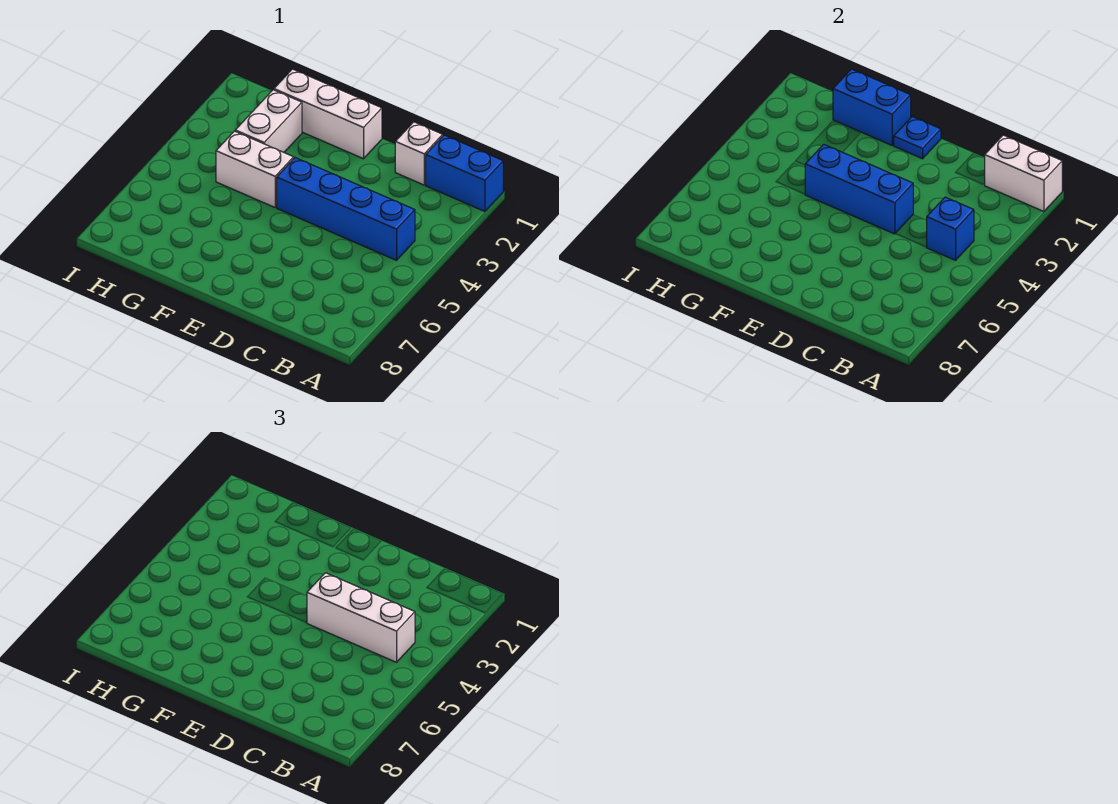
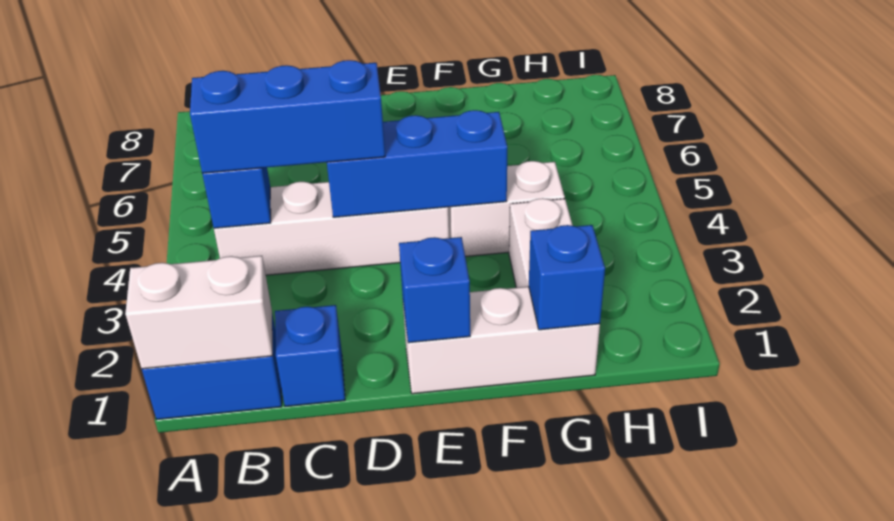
blue 1x4 brick [277,158,415,260] -> white 1x4 brick [214,182,449,275]
white 1x3 brick [307,573,415,662] -> blue 1x3 brick [190,60,385,174]
white 1x1 brick [395,122,443,185] -> blue 1x1 brick [275,305,345,406]
blue 1x1 plate [893,117,941,159] -> blue 1x1 brick [399,237,470,343]
blue 1x2 brick [833,69,911,145] -> blue 1x1 brick [529,225,605,330]

